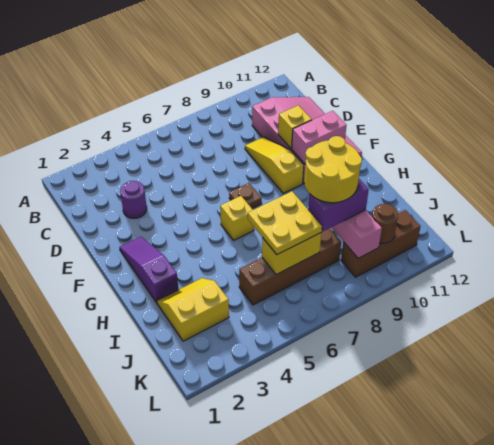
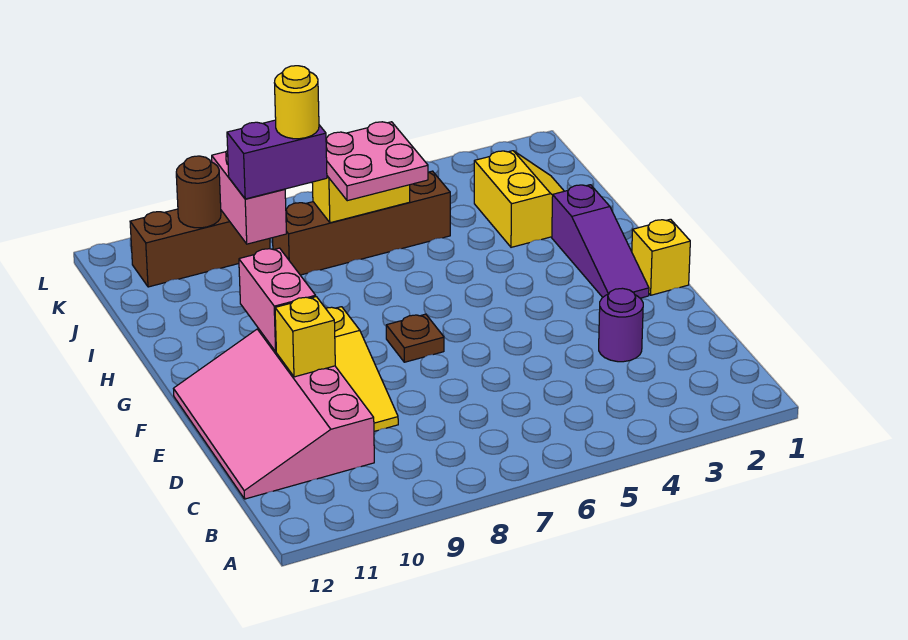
pink 1x2 brick [292,111,347,164] -> pink 1x2 brick turned to [239,248,316,351]
yellow 1x1 brick [220,196,254,240] -> yellow 1x1 brick moved to [632,219,690,295]
yellow 2x2 slope [157,278,229,341] -> yellow 2x2 slope turned to [474,151,564,247]
yellow 2x2 plate [248,191,322,255] -> pink 2x2 plate [326,122,428,201]
yellow 2x2 round brick [304,136,362,203] -> yellow 1x1 round brick [274,66,319,139]

